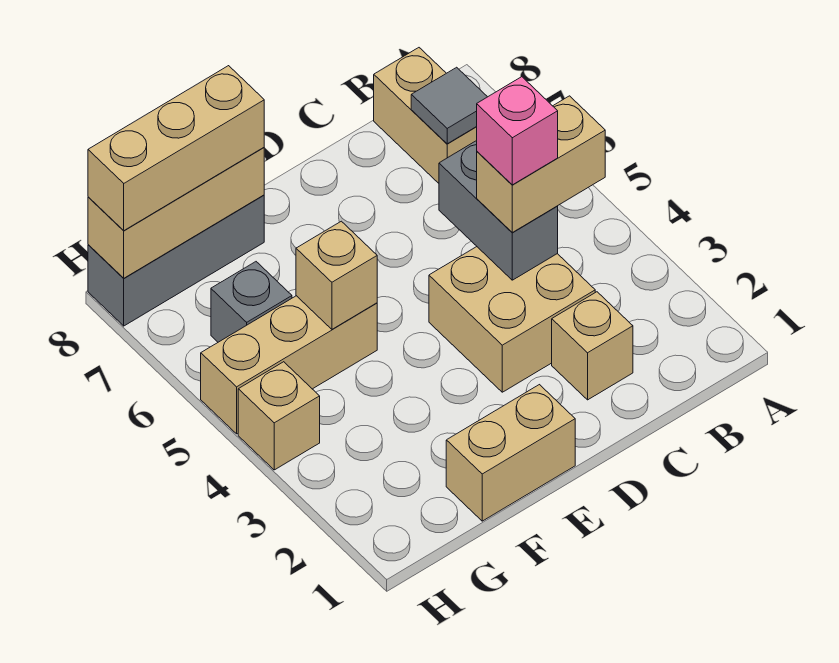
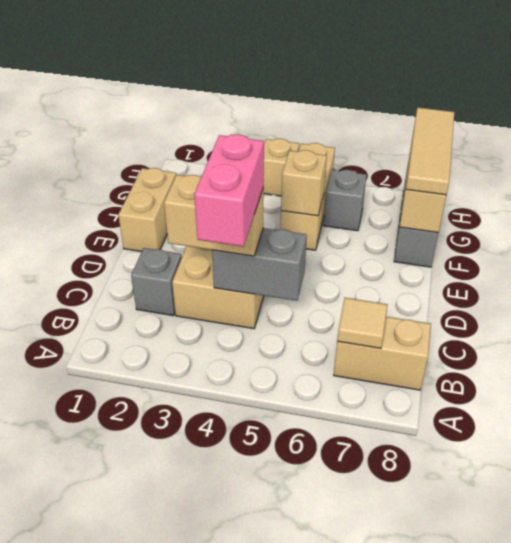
tan 1x2 brick [477,96,605,232] -> tan 1x2 brick turned to [164,175,264,256]
grey 1x1 tile [411,67,487,144] -> tan 1x1 tile [337,298,388,348]
tan 1x1 brick [552,292,633,400] -> grey 1x1 brick [131,248,182,316]
pink 1x1 brick [477,77,558,185] -> pink 1x2 brick [194,134,264,247]
tan 1x3 brick [88,66,264,231] -> tan 1x3 tile [406,108,454,195]

